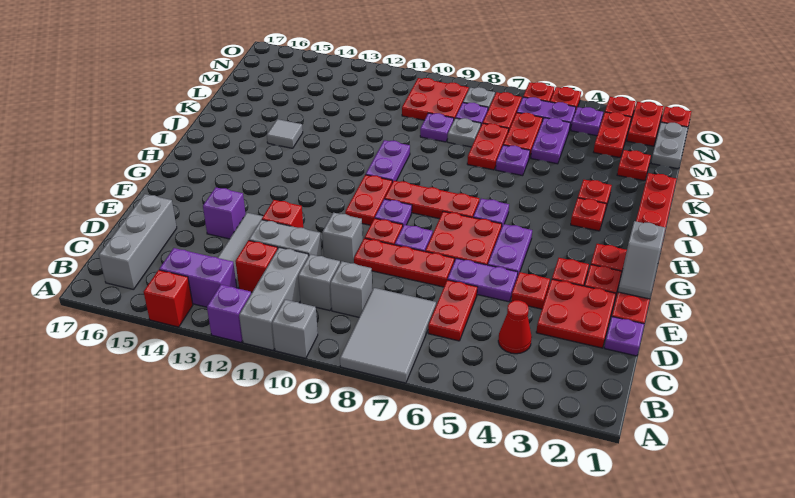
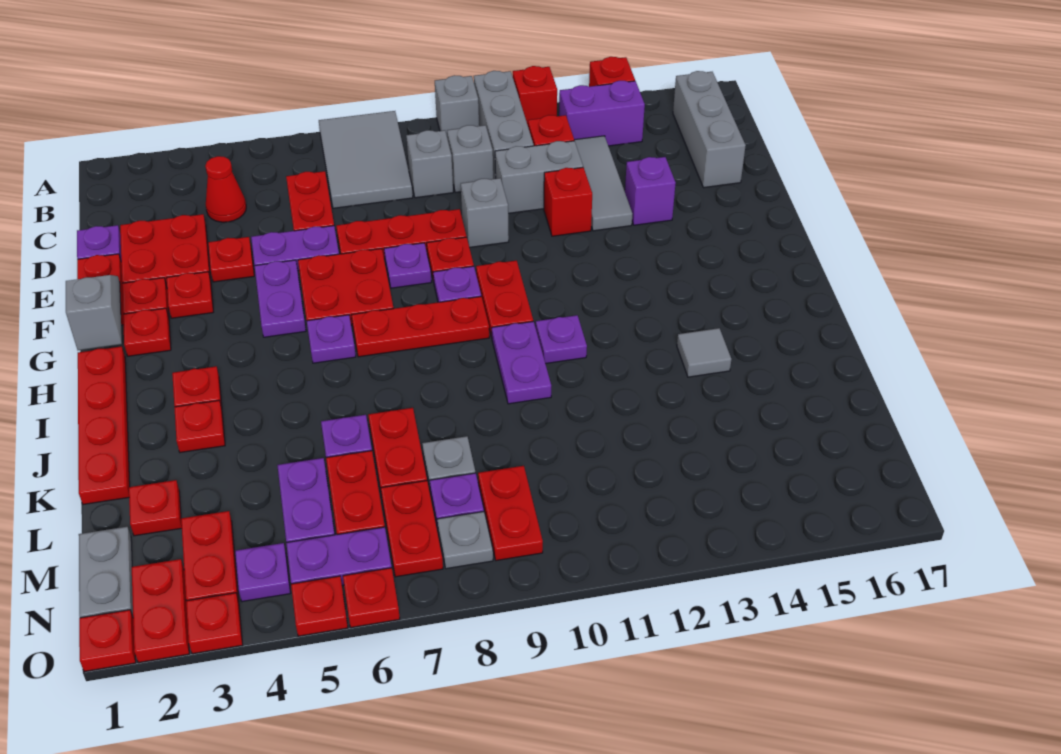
purple 1x1 brick [207,285,251,342] -> red 1x1 brick [513,66,557,125]
purple 1x1 plate [420,113,454,142] -> purple 1x1 plate moved to [536,315,587,364]
red 2x2 plate [402,78,469,120] -> red 1x2 plate [478,466,543,561]

